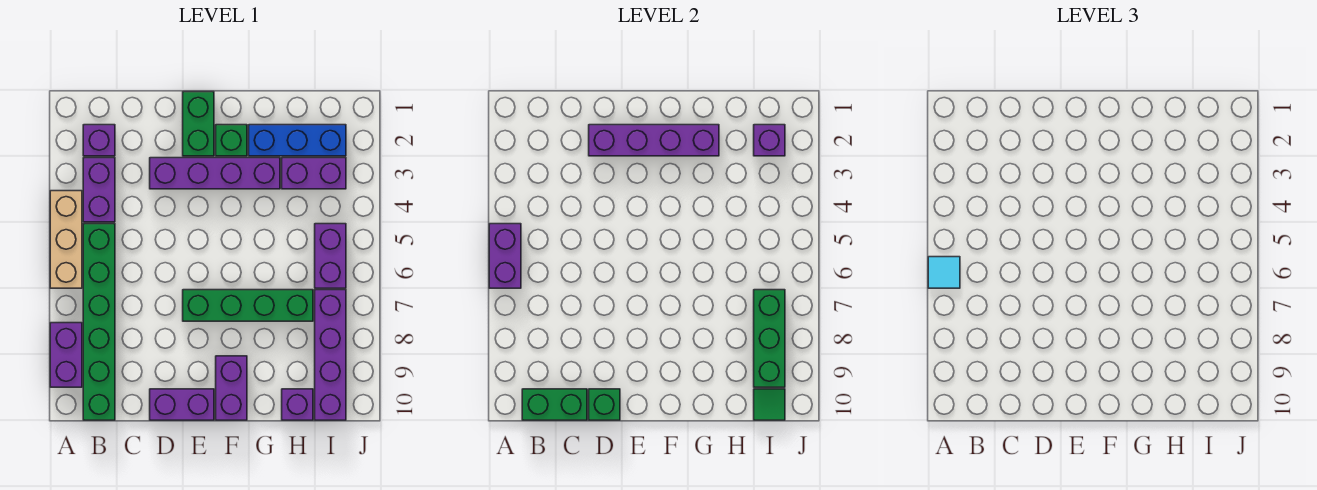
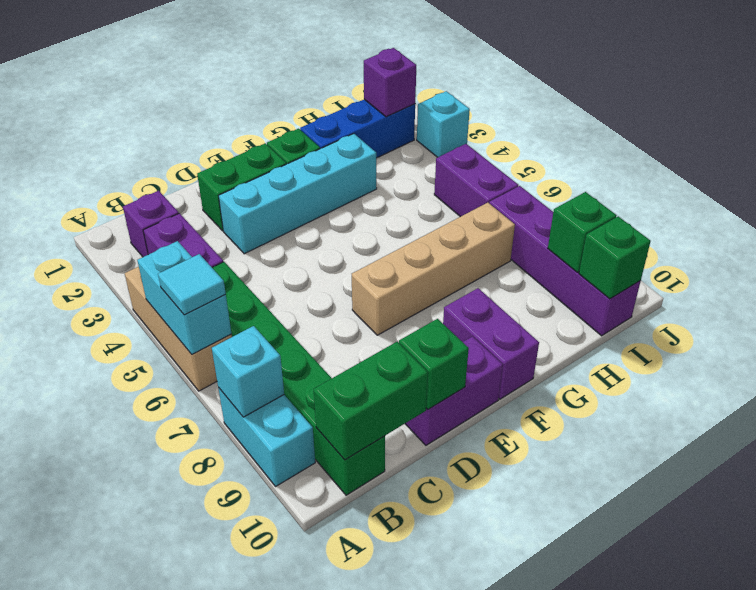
purple 1x2 brick [489,224,521,288] -> cyan 1x2 brick [137,241,231,354]
purple 1x2 brick [50,323,82,387] -> cyan 1x2 brick [218,388,315,486]
none -> cyan 1x1 brick [212,326,284,417]
purple 1x4 brick [589,125,719,156] -> none
purple 1x4 brick [150,158,280,189] -> cyan 1x4 brick [219,134,377,254]
green 1x2 brick [183,92,214,156] -> green 1x2 brick turned to [197,143,286,231]
green 1x4 brick [183,290,313,321] -> tan 1x4 brick [352,203,515,335]
purple 1x2 brick [282,158,346,189] -> none
purple 1x1 brick [282,389,313,420] -> none
green 1x3 brick [754,290,785,387] -> green 1x1 brick [548,192,617,272]
green 1x1 tile [754,389,785,420] -> green 1x1 brick [579,216,651,299]
none -> cyan 1x1 brick [417,91,470,157]

